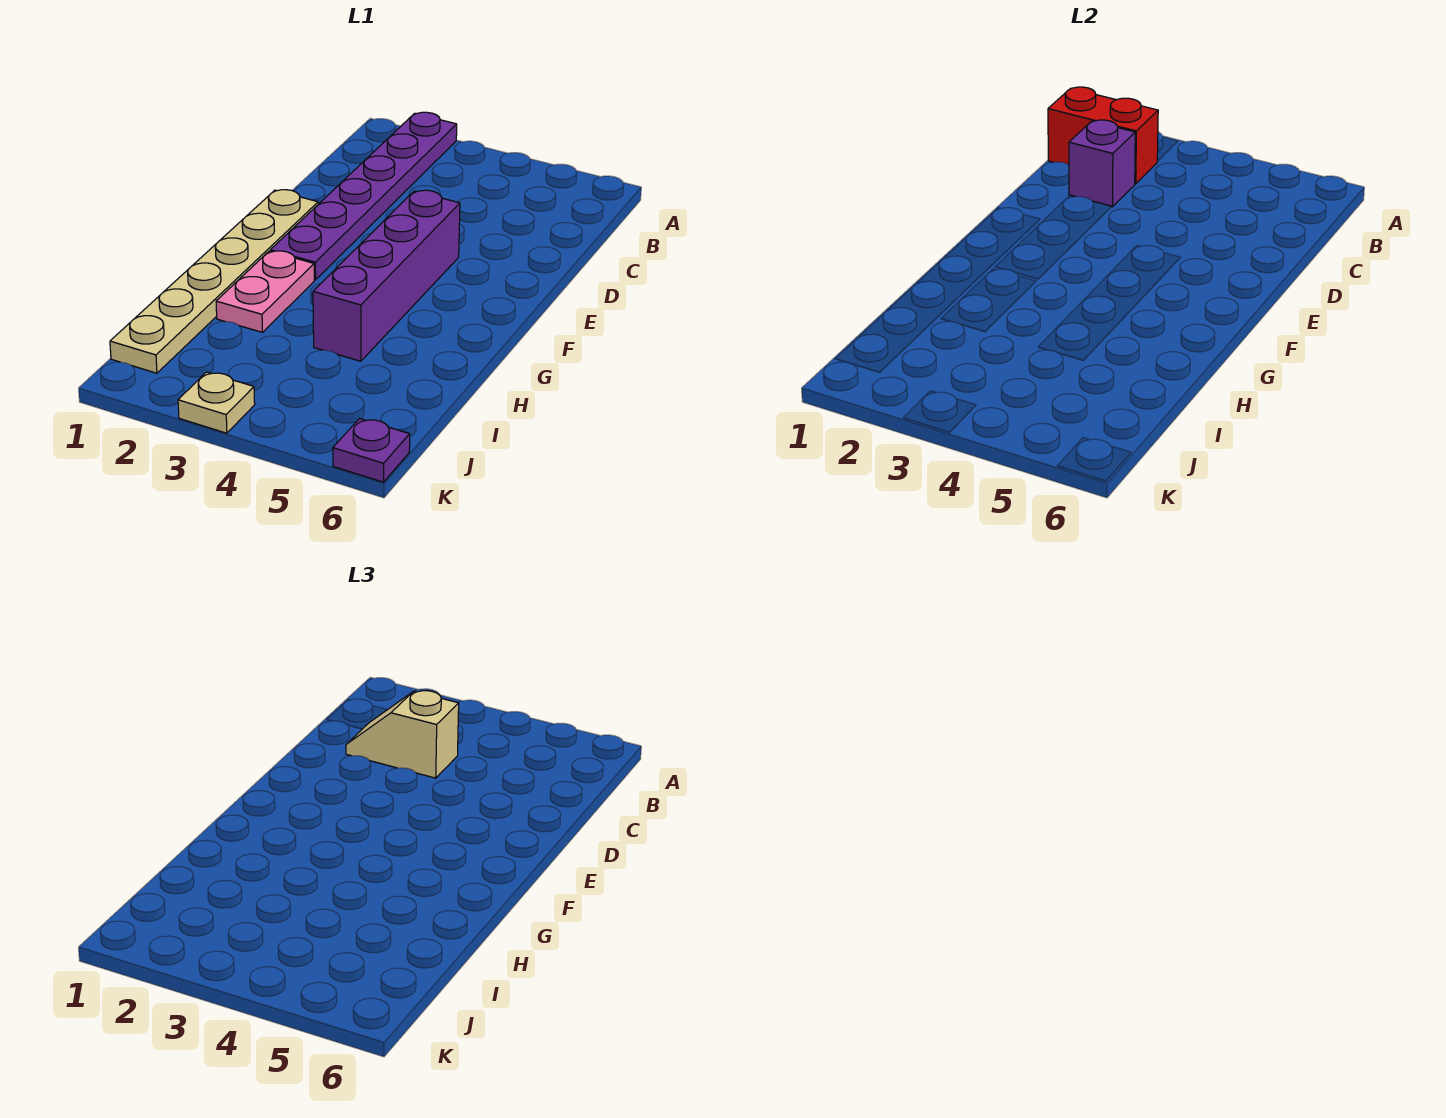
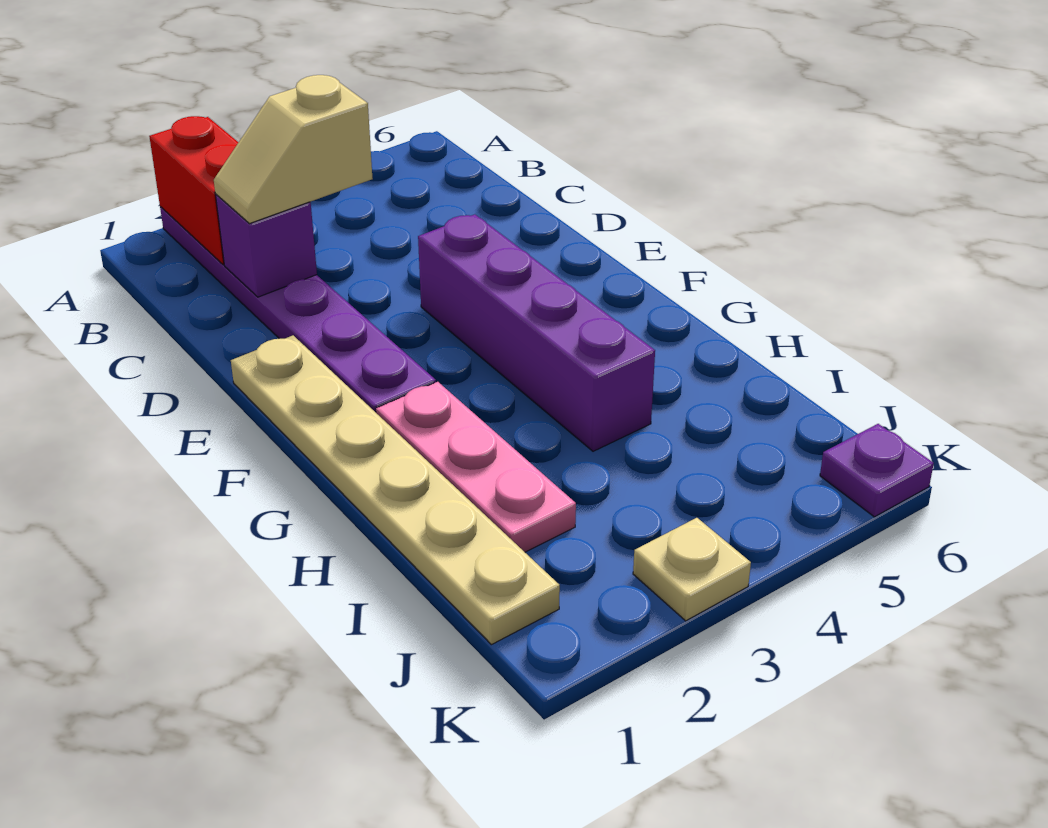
red 1x2 brick [1048,87,1158,184] -> red 1x2 brick turned to [149,116,239,265]
pink 1x2 plate [216,251,314,332] -> pink 1x3 plate [376,382,576,552]

